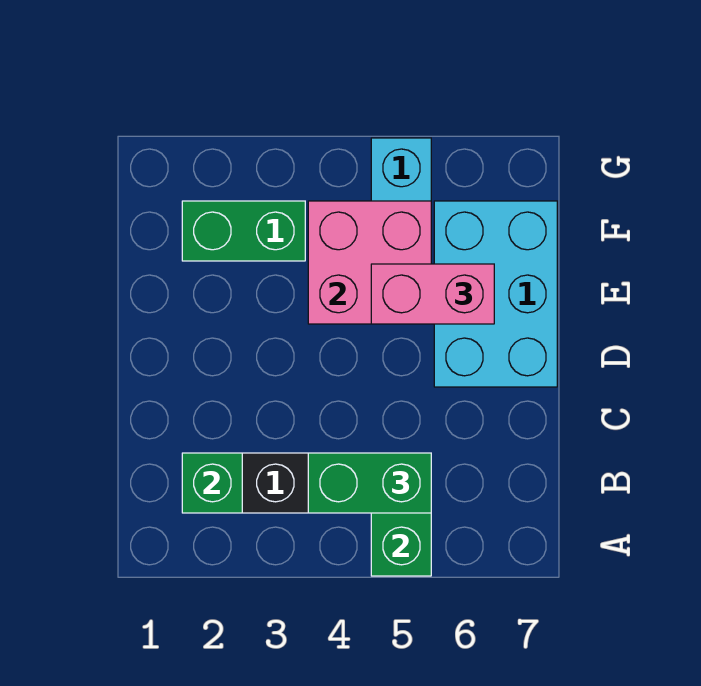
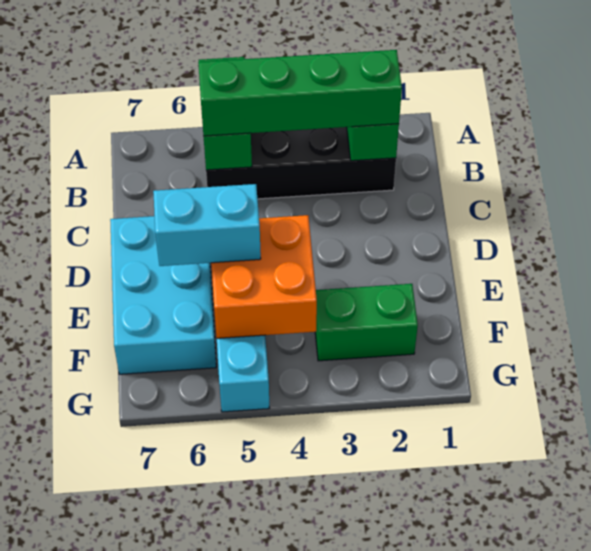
green 1x2 brick [308,453,431,513] -> green 1x4 brick [198,50,402,136]
pink 2x2 brick [308,201,431,324] -> orange 2x2 brick [211,215,317,338]
pink 1x2 brick [371,264,494,324] -> cyan 1x2 brick [153,184,261,266]

